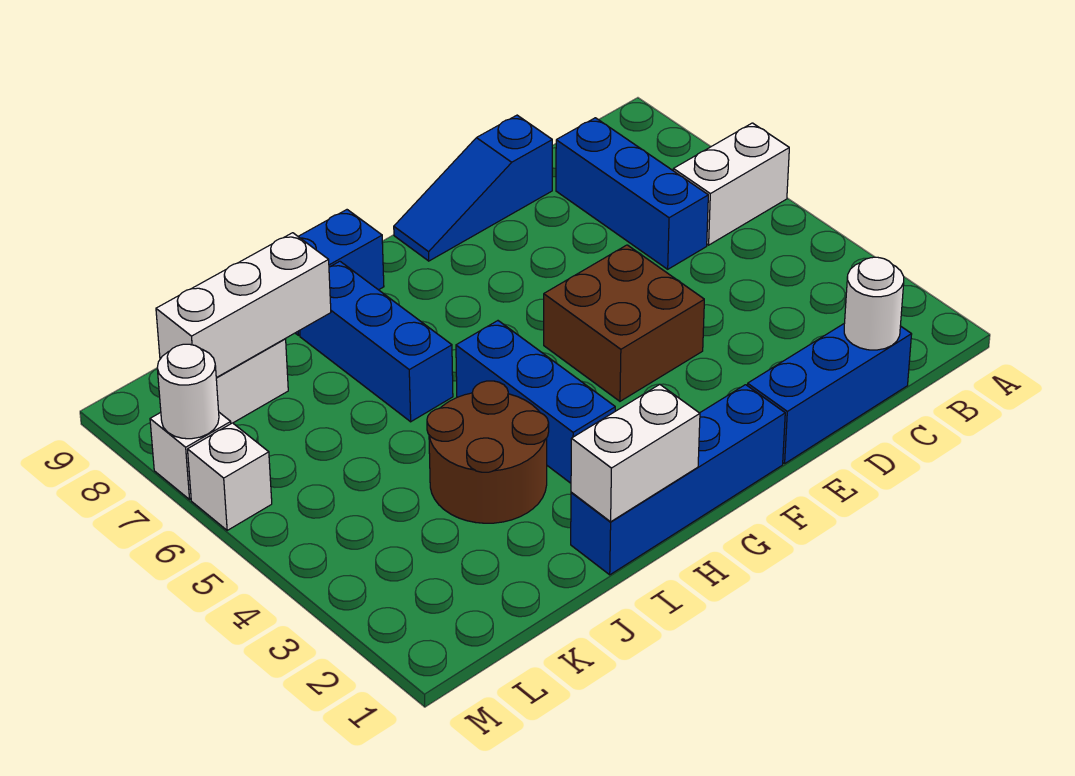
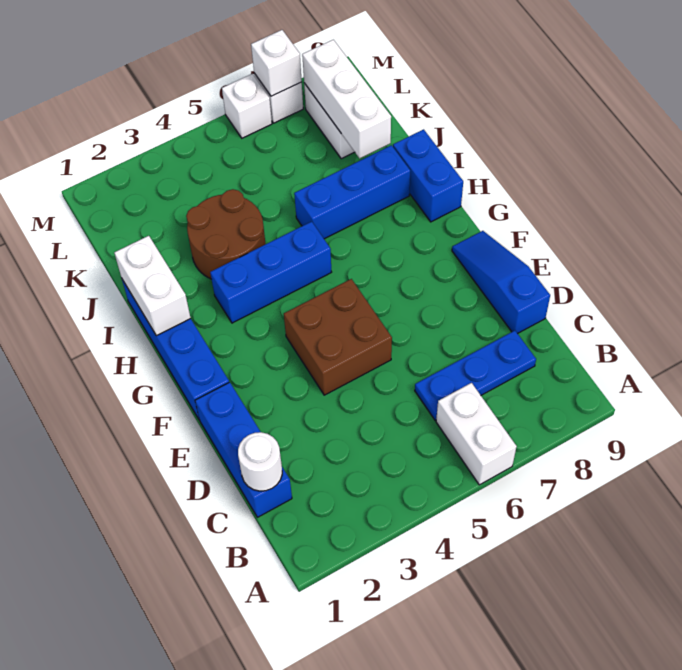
blue 1x3 brick [556,118,708,269] -> blue 1x3 plate [415,331,536,420]
white 1x1 round brick [157,344,219,439] -> white 1x1 brick [251,30,302,96]

